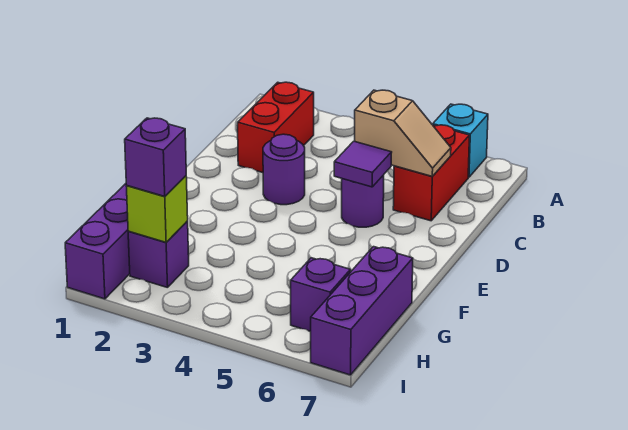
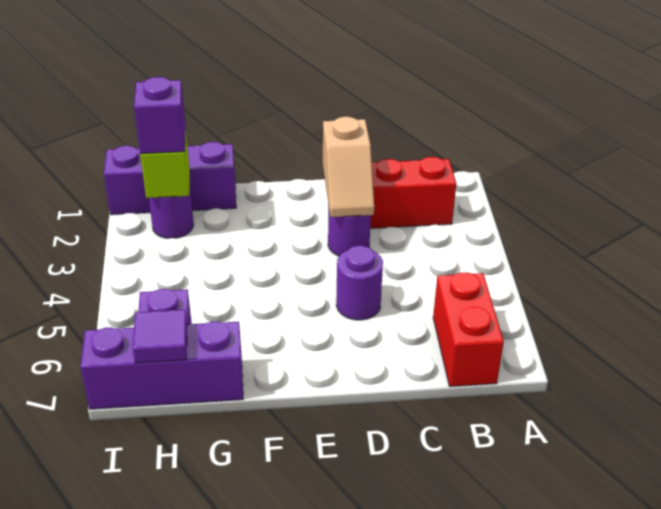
cyan 1x1 brick [433,104,488,177] -> none
red 1x2 brick [393,125,470,221] -> red 1x2 brick turned to [433,272,504,387]
tan 1x2 slope [355,90,451,176] -> tan 1x2 slope moved to [323,117,374,217]
purple 1x1 tile [334,141,392,187] -> purple 1x1 tile moved to [133,310,187,363]
purple 1x1 brick [128,221,189,288] -> purple 1x1 round brick [149,191,194,238]

